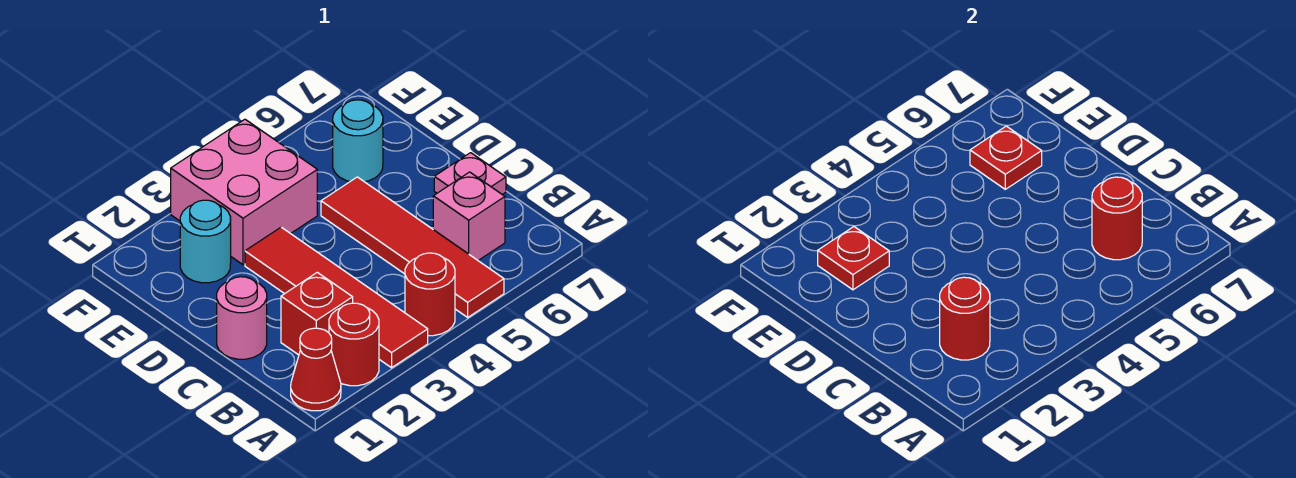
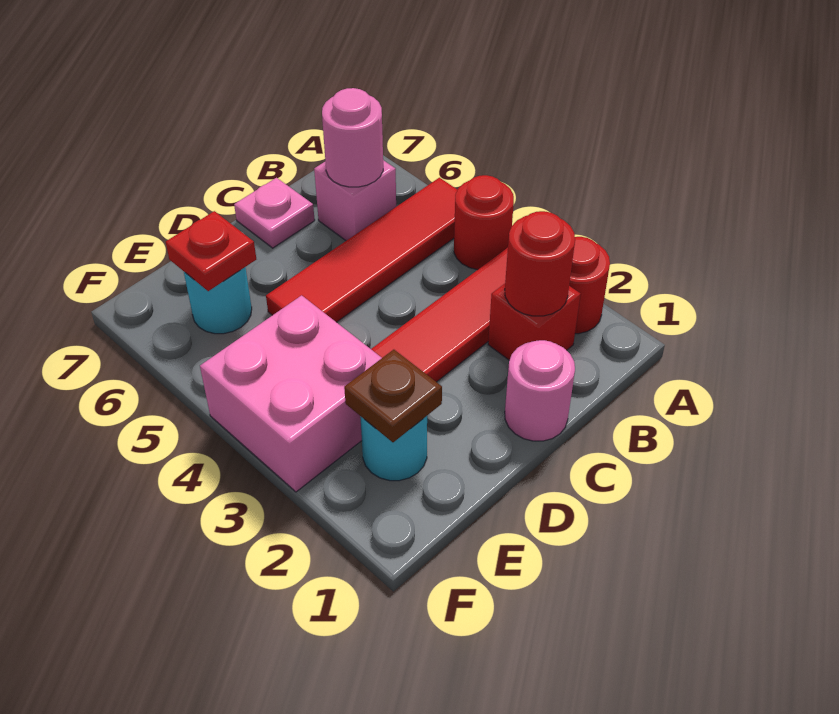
red 1x1 cone [291,328,341,411] -> none
red 1x1 round brick [1092,177,1142,260] -> pink 1x1 round brick [322,88,383,187]
red 1x1 plate [818,227,889,290] -> brown 1x1 plate [344,350,442,442]

